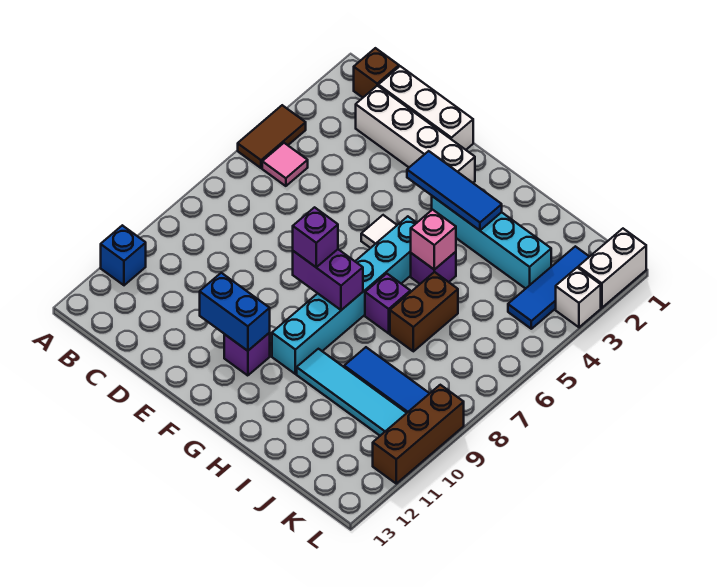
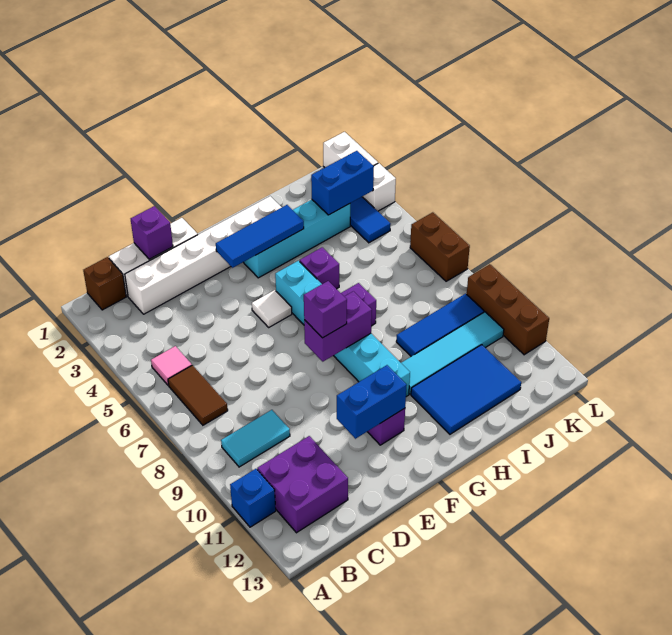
brown 1x2 tile [238,105,306,168] -> brown 1x2 tile moved to [168,365,228,425]
none -> cyan 1x2 tile [221,410,290,467]
none -> purple 2x2 brick [257,436,348,533]
white 1x4 brick [356,86,475,183] -> white 1x6 brick [125,196,282,314]
none -> purple 1x1 brick [131,206,173,259]
pink 1x1 brick [411,210,456,270] -> none
none -> blue 2x3 tile [411,345,521,434]
brown 1x2 brick [390,272,458,351] -> brown 1x2 brick moved to [410,212,470,281]
none -> blue 1x2 brick [311,151,374,215]

